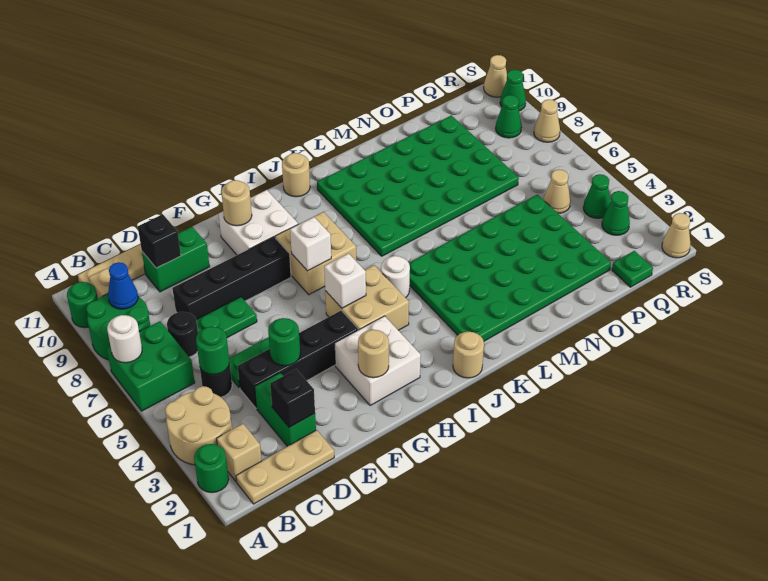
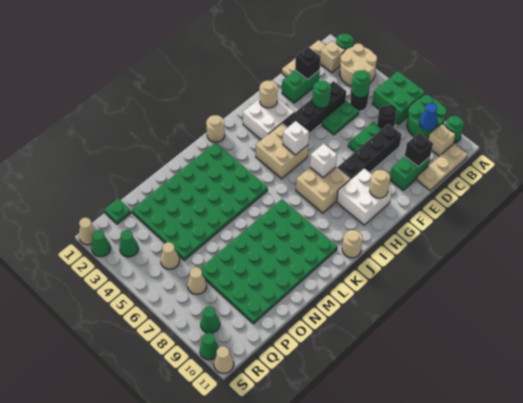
white 1x1 round brick [107,315,142,363] -> none
green 1x2 brick [255,373,316,446] -> green 1x2 brick turned to [282,70,320,103]
white 1x1 round brick [381,256,410,298] -> none
green 1x1 cone [583,174,611,218] -> green 1x1 cone moved to [92,230,111,257]
tan 1x1 cone [534,99,560,142] -> tan 1x1 cone moved to [188,267,207,294]

